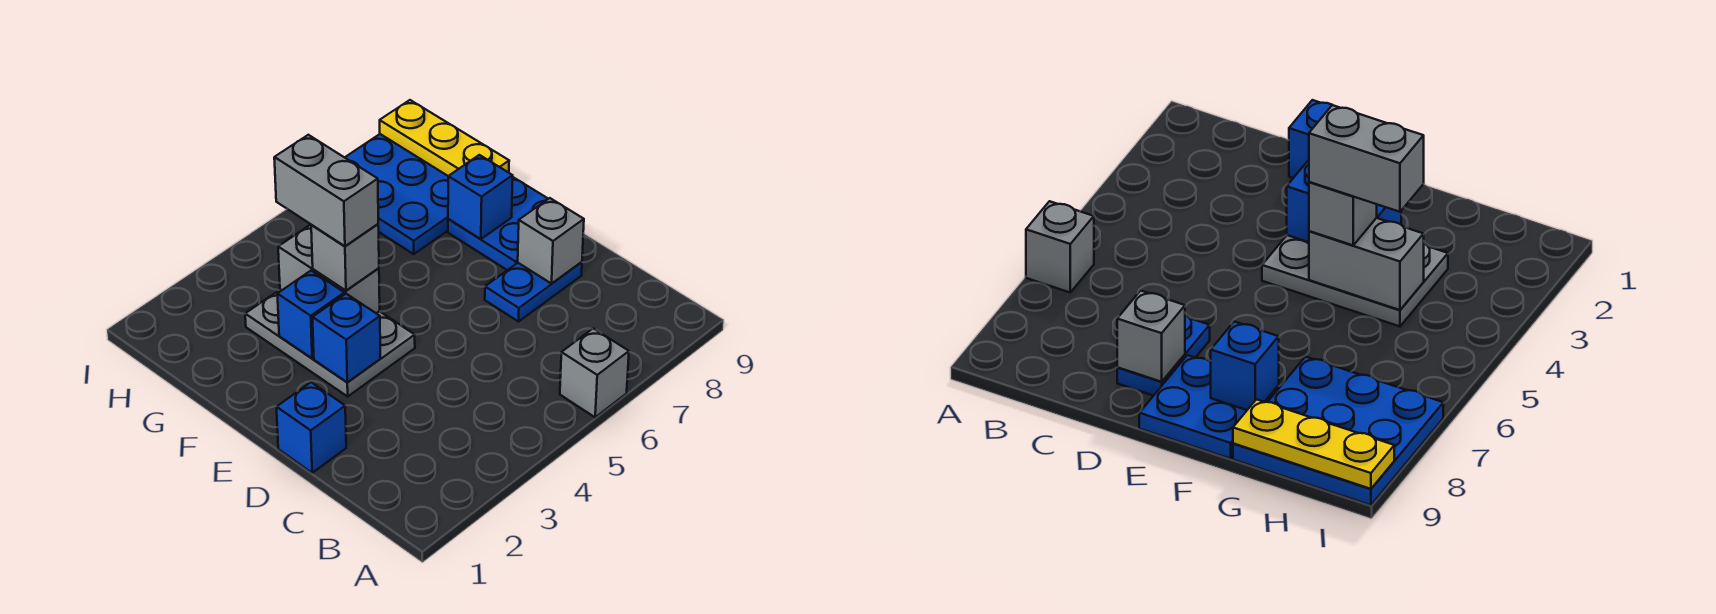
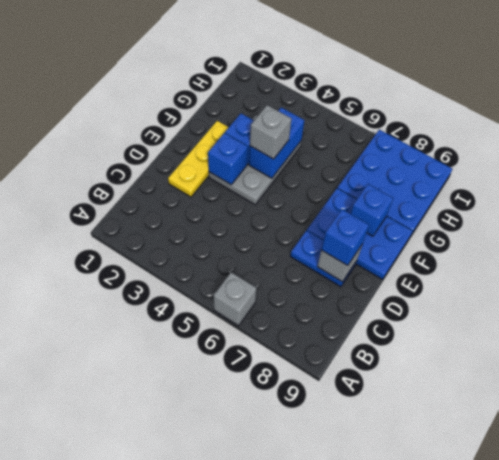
blue 1x1 brick [277,382,346,473] -> blue 1x1 brick moved to [321,209,369,265]
blue 2x2 plate [448,177,548,270] -> blue 2x3 plate [307,188,413,279]
grey 1x2 brick [278,225,380,313] -> blue 1x2 brick [249,107,304,178]
grey 1x2 brick [274,135,378,246] -> none
yellow 1x3 plate [380,100,509,176] -> yellow 1x3 plate moved to [168,121,229,197]

